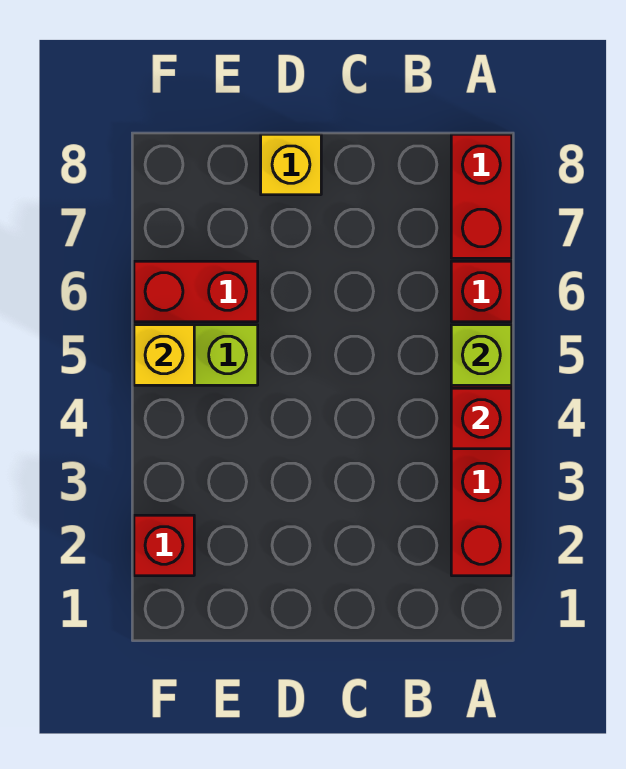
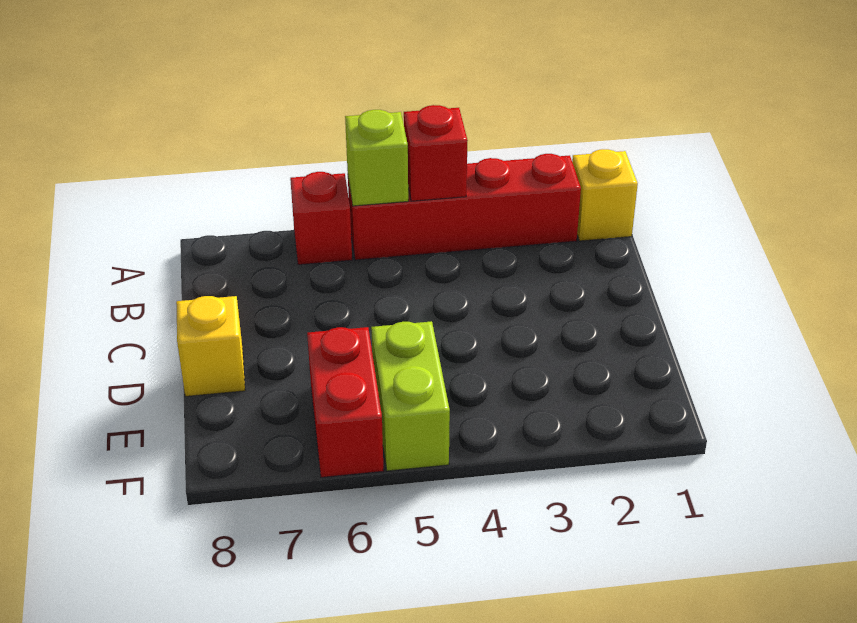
red 1x2 brick [451,134,512,258] -> none
red 1x1 brick [134,515,194,576] -> none
yellow 1x1 brick [134,325,194,385] -> yellow 1x1 brick moved to [572,149,638,241]

